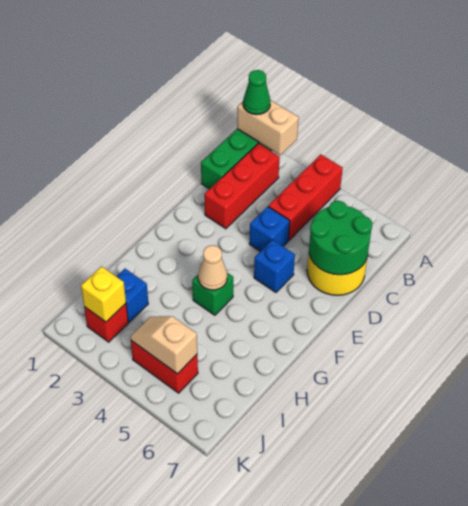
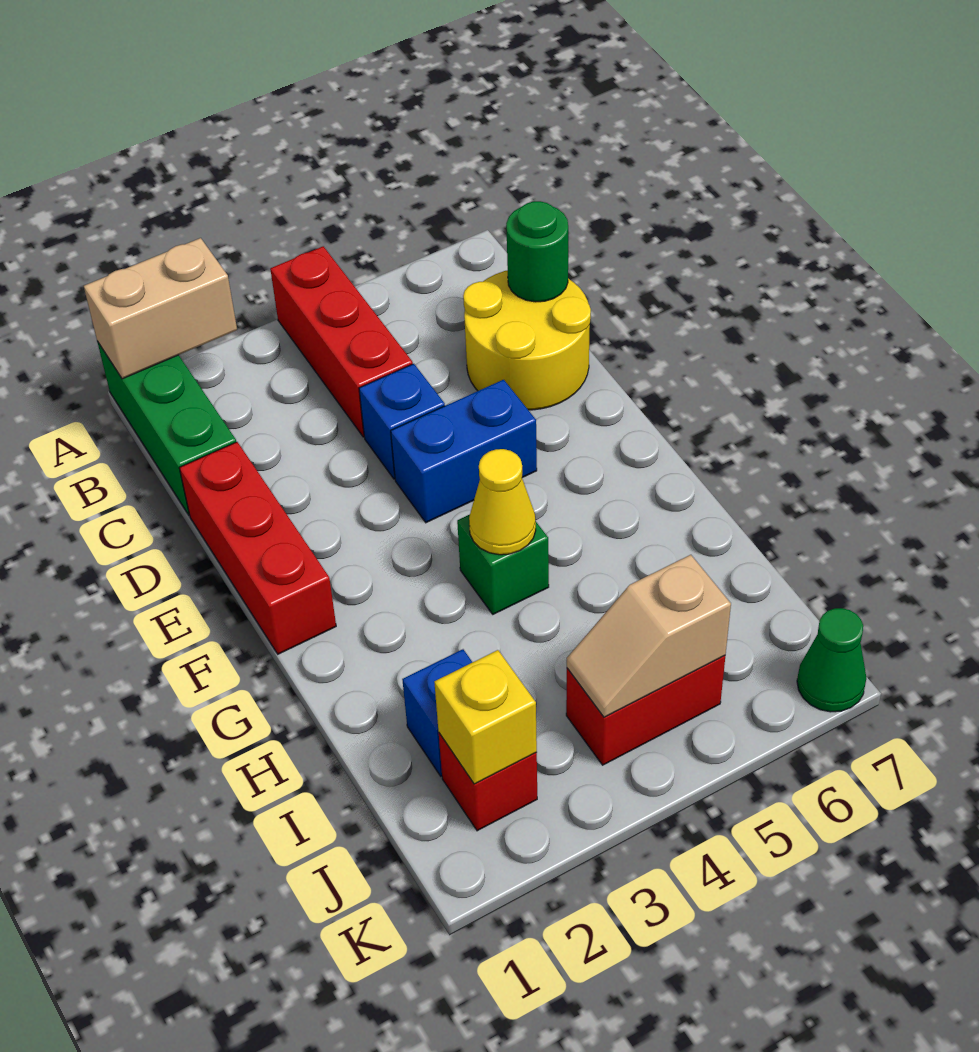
green 1x1 cone [243,70,270,115] -> green 1x1 cone moved to [797,608,866,712]
red 1x3 brick [204,143,280,229] -> red 1x3 brick moved to [179,442,336,654]
green 2x2 round brick [309,201,372,275] -> green 1x1 round brick [506,201,568,302]
blue 1x1 brick [254,240,295,292] -> blue 1x2 brick [391,380,537,523]
tan 1x1 cone [198,245,227,290] -> yellow 1x1 cone [469,449,536,555]

